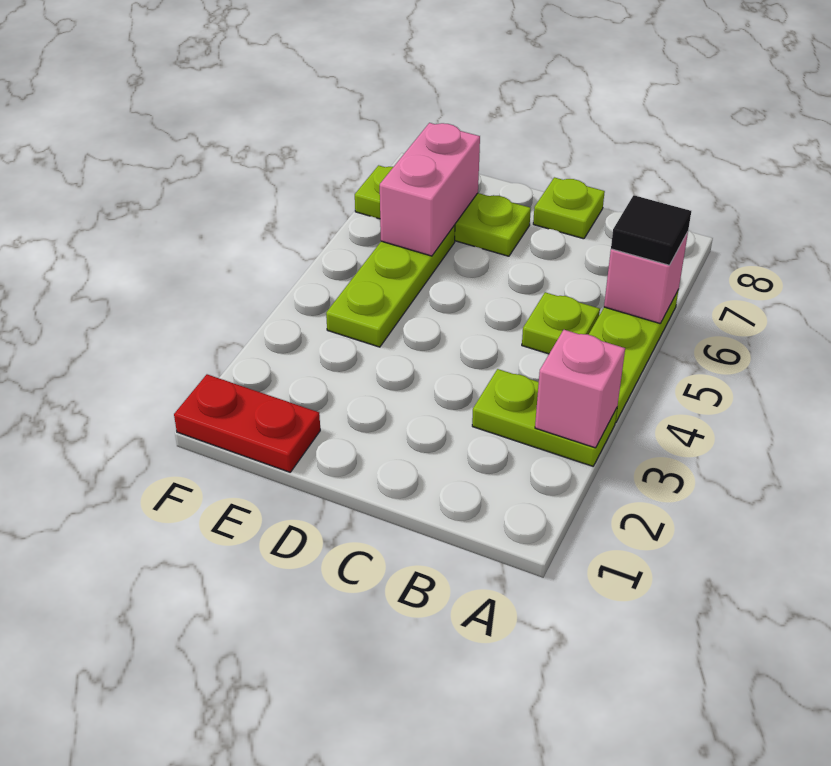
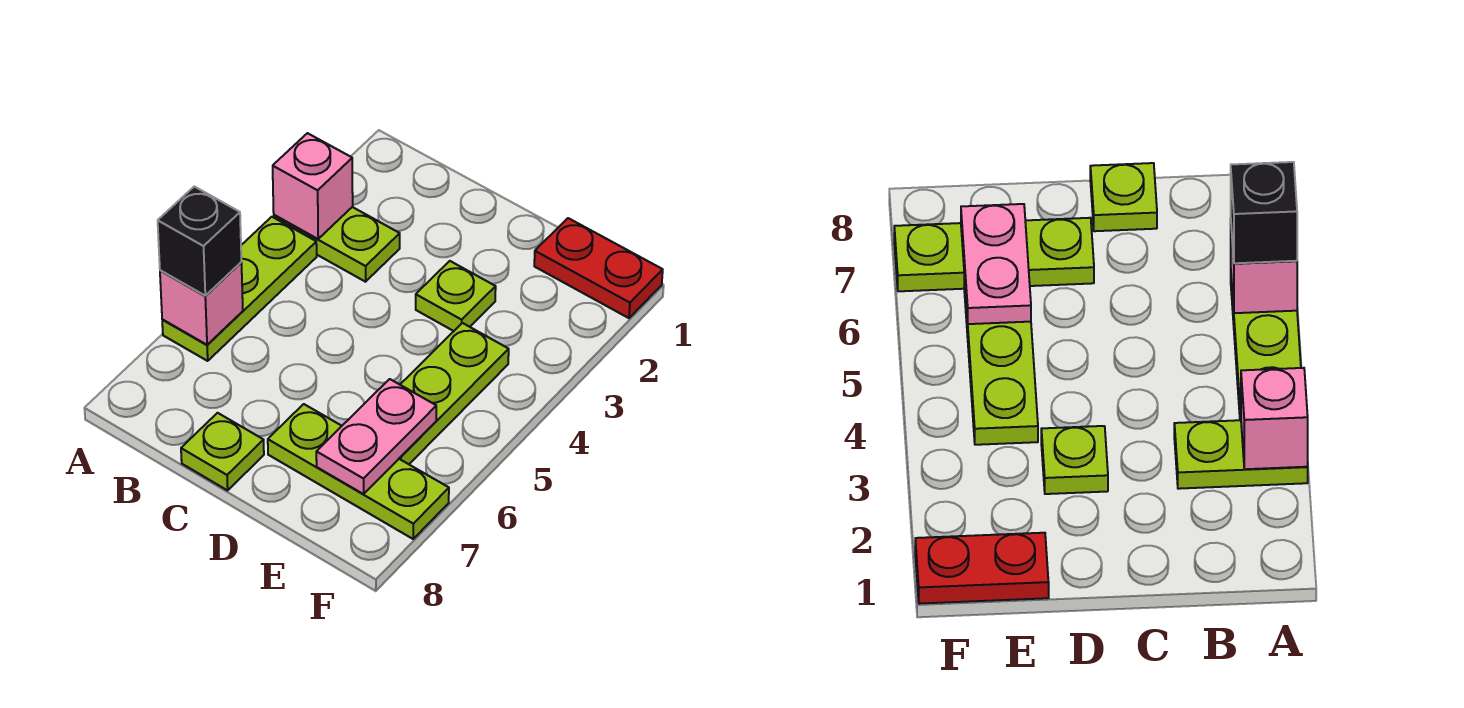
black 1x1 tile [611,195,691,265] -> black 1x1 brick [158,187,241,295]
lime 1x1 plate [522,292,600,354] -> lime 1x1 plate moved to [416,261,496,331]
pink 1x2 brick [380,123,480,256] -> pink 1x2 plate [316,379,436,494]

